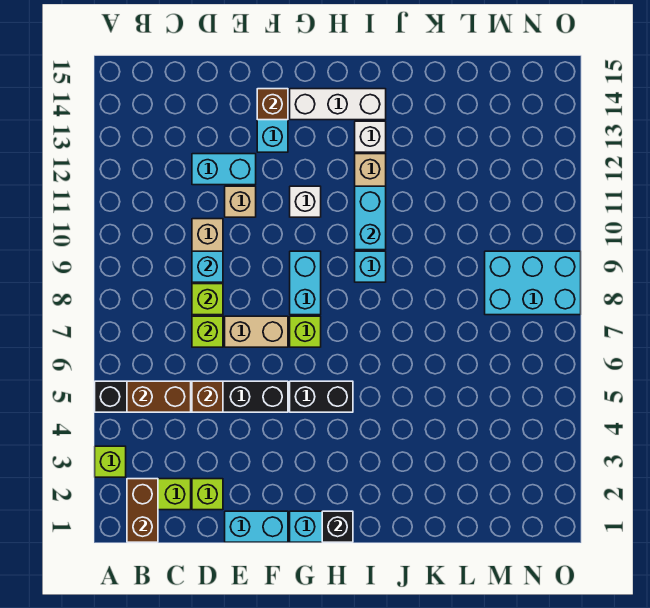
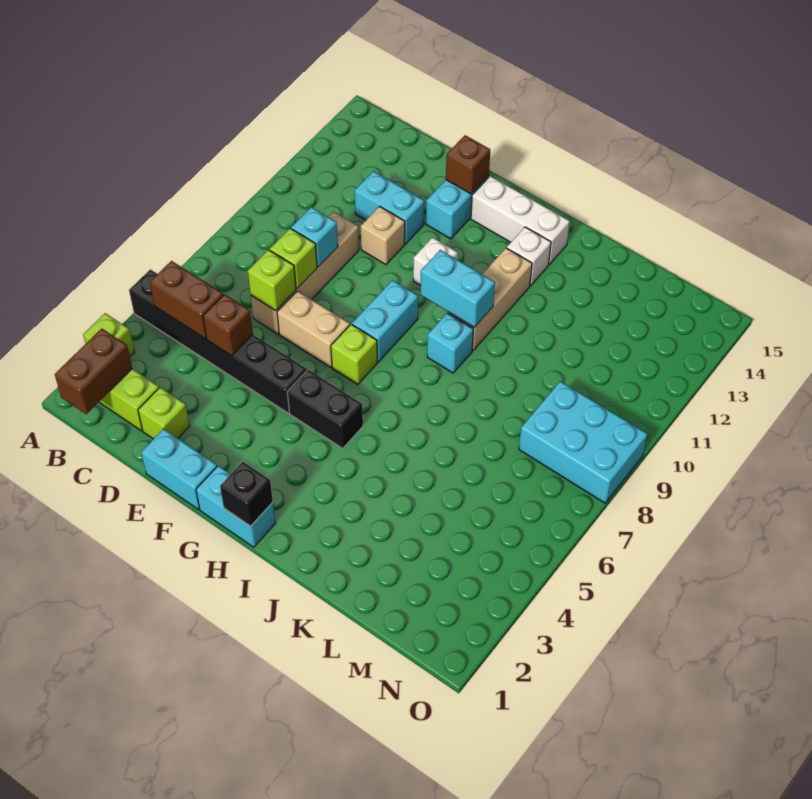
cyan 1x2 brick [355,186,386,250] -> cyan 1x2 brick turned to [421,250,495,327]

